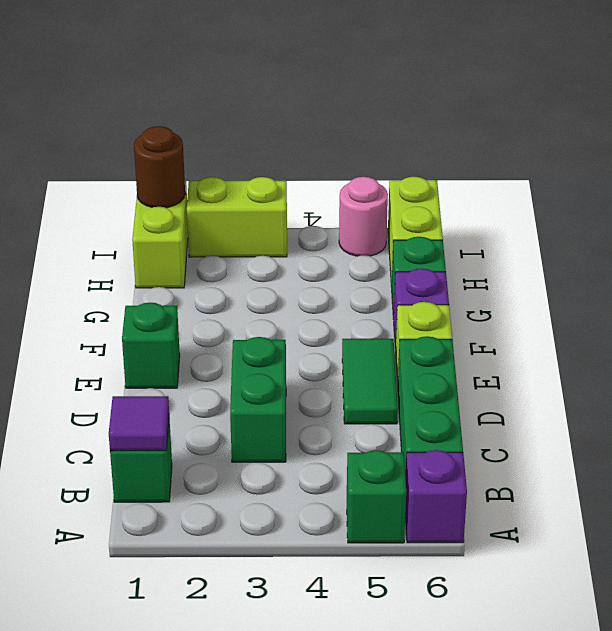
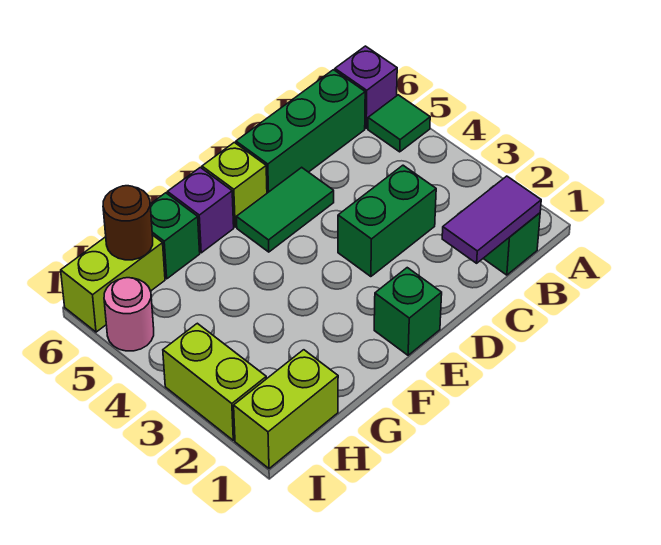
green 1x1 brick [347,450,406,543] -> green 1x1 tile [368,95,430,152]
purple 1x1 tile [109,396,169,451] -> purple 1x2 tile [442,176,541,263]
brown 1x1 round brick [134,126,185,208] -> brown 1x1 round brick moved to [103,186,153,260]

